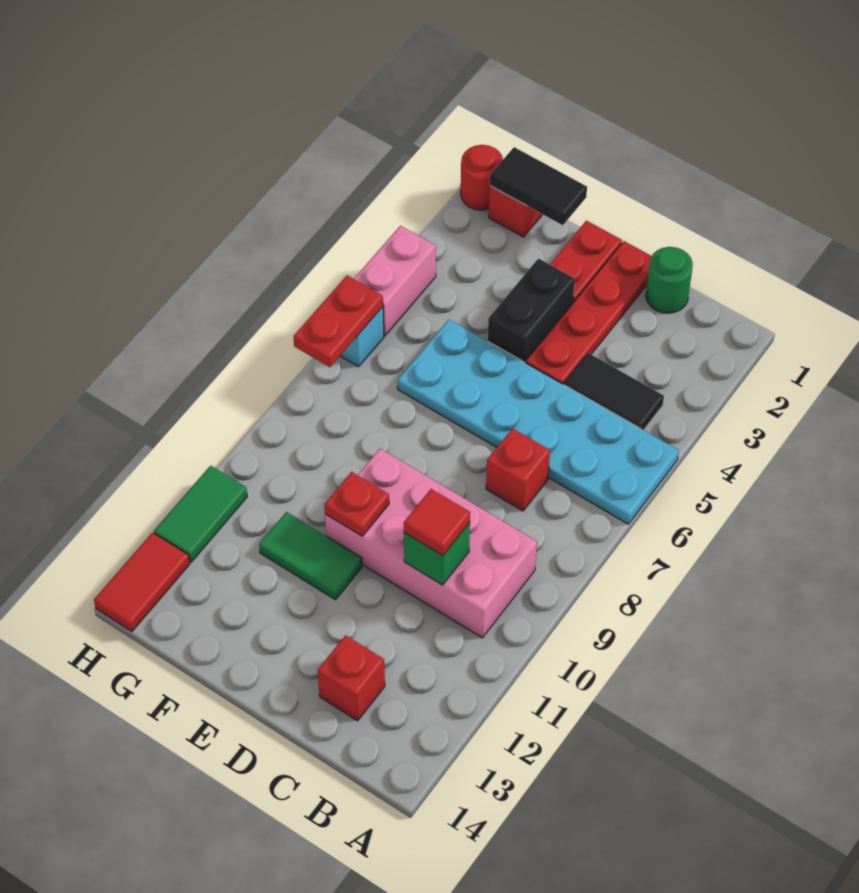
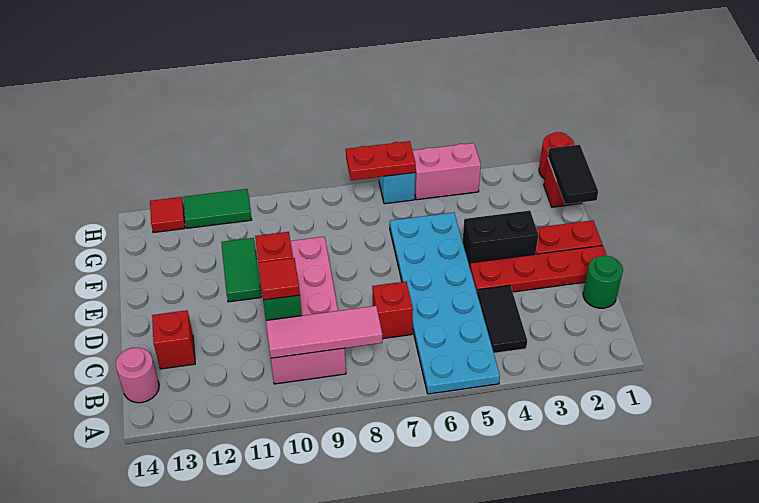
none -> pink 1x3 tile [266,306,382,358]
none -> pink 1x1 round brick [116,347,159,403]
red 1x2 tile [94,532,190,632] -> red 1x1 tile [150,197,185,233]

